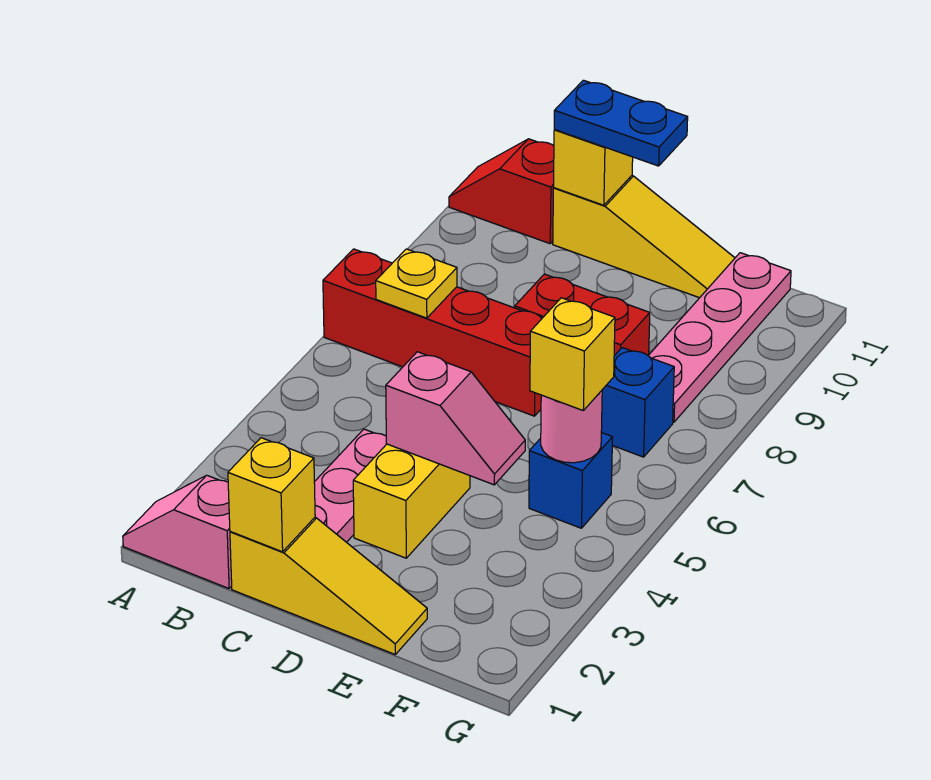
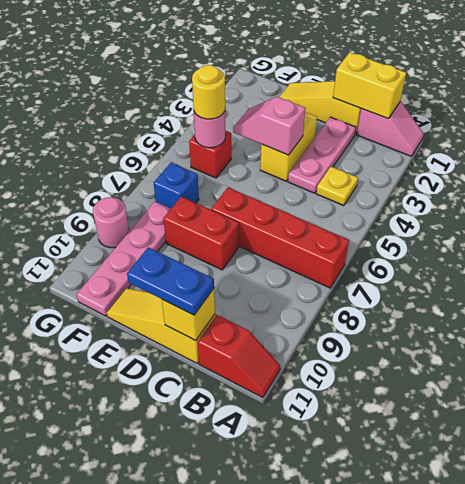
yellow 1x1 plate [376,249,457,318] -> yellow 1x1 plate moved to [316,167,358,206]
yellow 1x1 brick [228,438,315,552] -> yellow 1x2 brick [333,52,406,119]
blue 1x1 brick [529,433,612,528] -> red 1x1 brick [189,131,231,178]
yellow 1x1 brick [530,298,615,410] -> yellow 1x1 round brick [192,65,225,119]
none -> pink 1x1 round brick [93,197,129,248]

